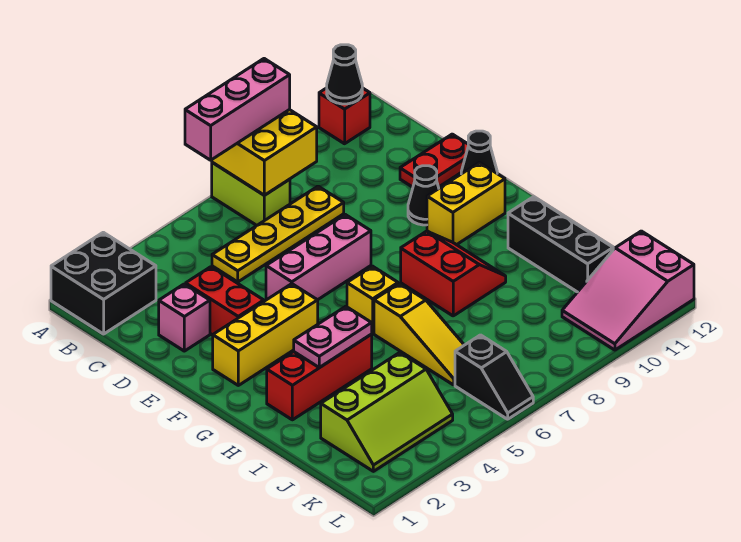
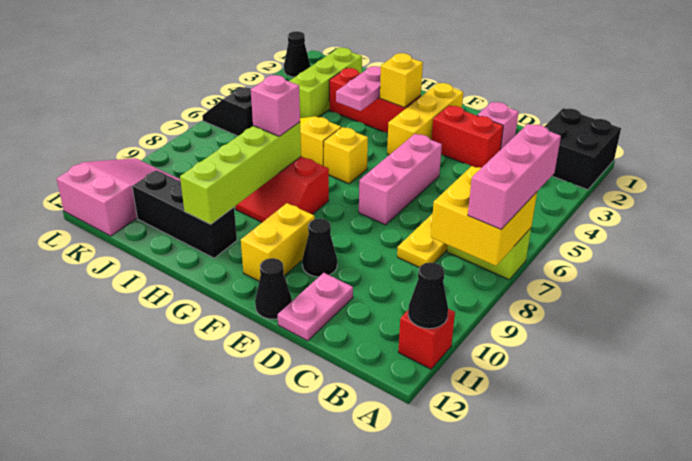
red 1x2 plate [400,134,468,187] -> pink 1x2 plate [278,273,353,341]
none -> yellow 1x1 brick [380,53,423,108]
red 1x3 brick [267,335,372,420] -> red 1x3 brick turned to [329,68,421,133]
none -> lime 1x4 brick [180,122,301,224]
none -> pink 1x1 brick [251,75,300,136]
none -> black 1x1 cone [284,31,310,77]

